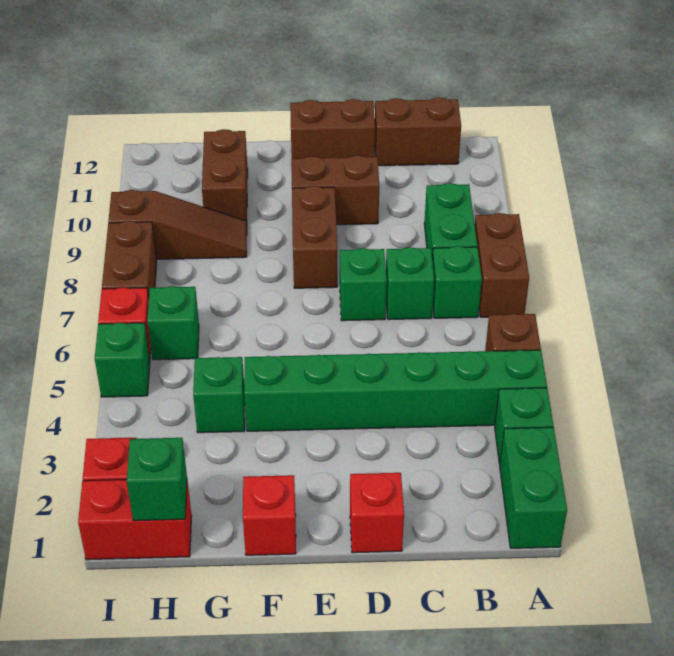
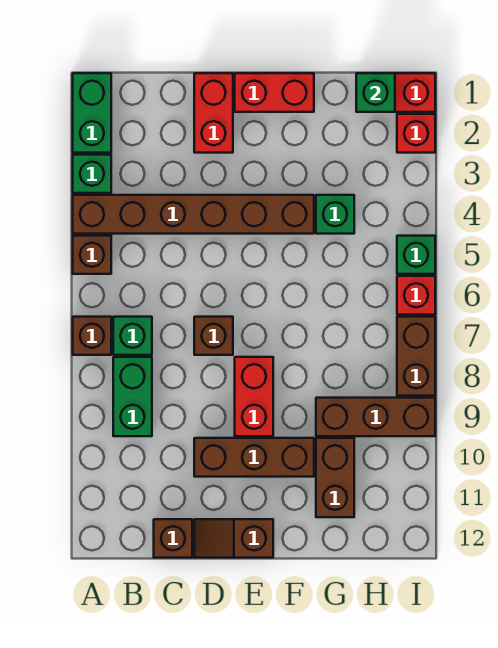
green 1x6 brick [244,350,547,431] -> brown 1x6 brick [73,195,314,234]
brown 1x2 brick [475,213,529,317] -> brown 1x1 brick [73,317,111,355]
brown 1x2 brick [375,97,461,166] -> brown 1x1 brick [154,519,192,558]
green 1x1 brick [386,247,434,320] -> none
red 1x1 brick [350,473,404,553] -> red 1x2 brick [194,73,233,153]
green 1x1 brick [340,248,387,321] -> brown 1x1 brick [194,317,233,355]
brown 1x2 brick [291,155,379,225] -> brown 1x3 brick [194,438,314,477]
brown 1x2 brick [290,99,375,159] -> brown 1x2 slope [194,519,273,558]
brown 1x2 brick [292,186,337,288] -> red 1x2 brick [235,357,273,436]
red 1x1 brick [243,475,296,555] -> red 1x2 brick [235,73,314,112]
brown 1x3 slope [108,190,247,259] -> brown 1x3 brick [316,398,435,436]
green 1x1 brick [147,286,199,360] -> none

